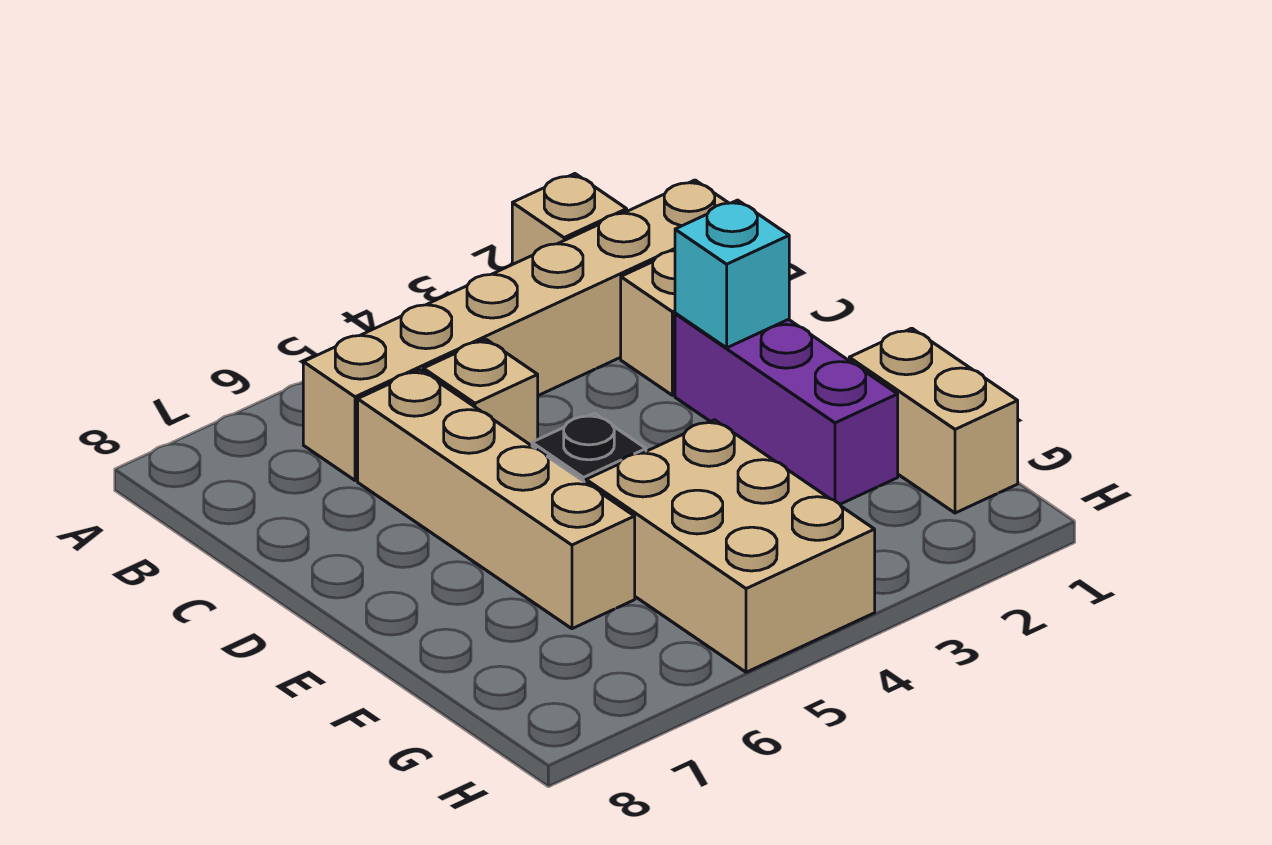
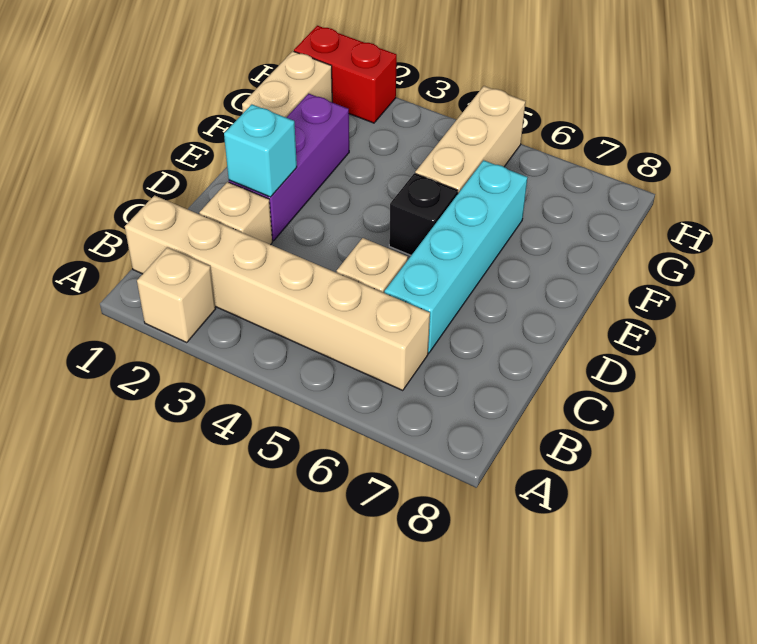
tan 1x4 brick [358,370,635,629] -> cyan 1x4 brick [384,160,527,353]
tan 2x3 brick [586,420,875,672] -> tan 1x3 brick [415,86,525,193]
none -> red 1x2 brick [294,26,397,123]

